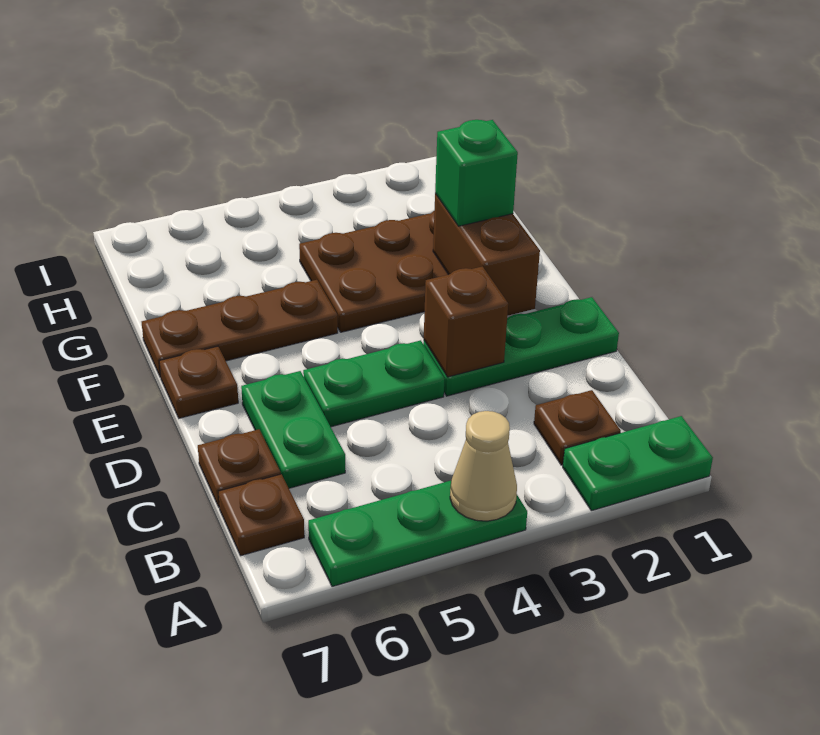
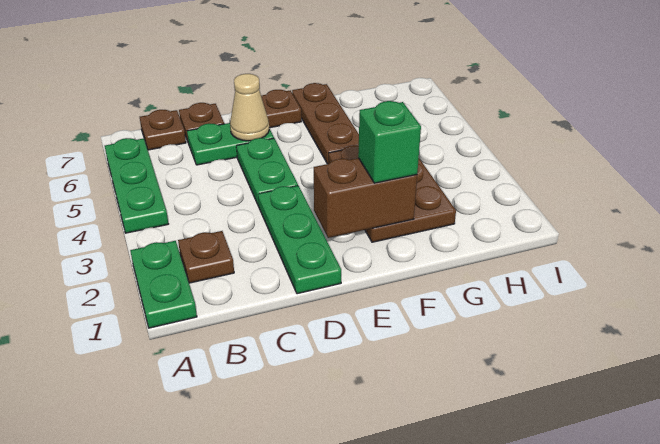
tan 1x1 cone [450,411,517,521] -> tan 1x1 cone moved to [230,74,269,141]
brown 1x1 brick [424,266,508,377] -> none

